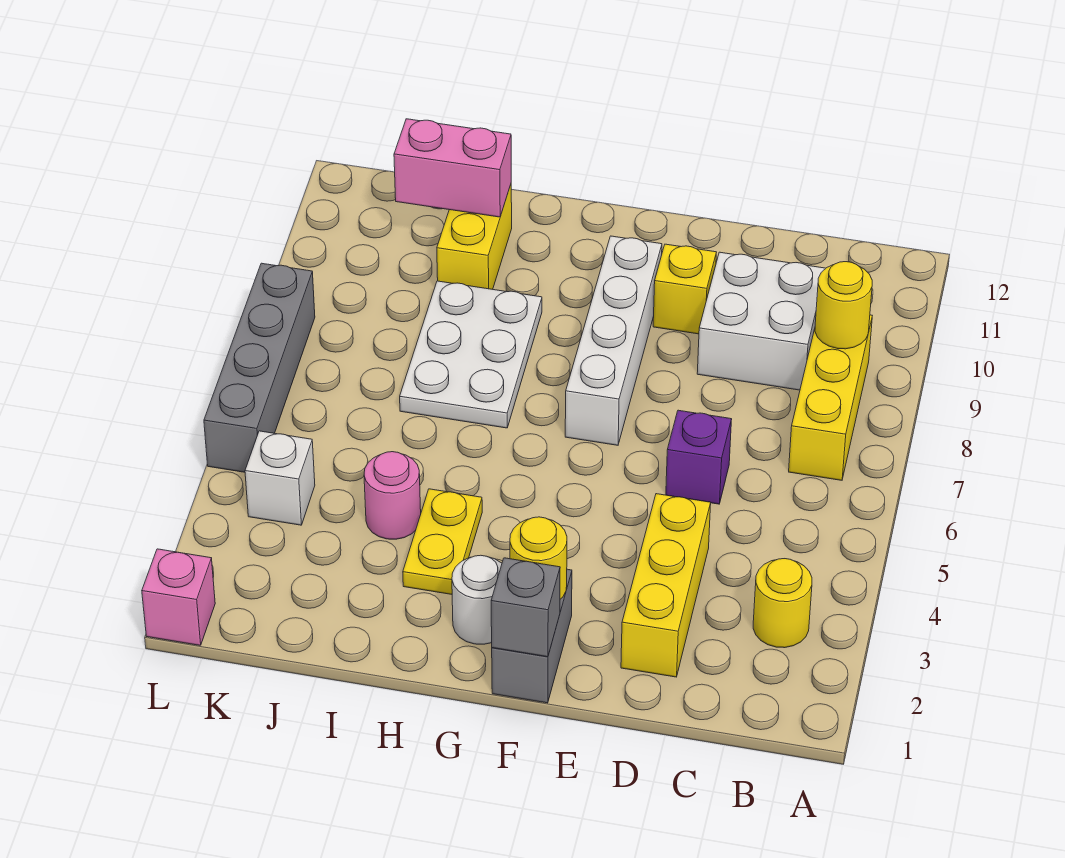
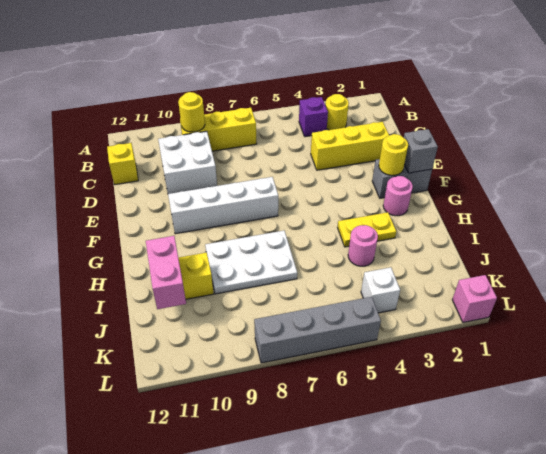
purple 1x1 brick [666,410,732,504] -> purple 1x1 brick moved to [299,97,328,137]
yellow 1x1 brick [653,244,716,334] -> yellow 1x1 brick moved to [107,143,138,185]
white 1x1 round brick [452,555,502,644] -> pink 1x1 round brick [383,176,413,216]

